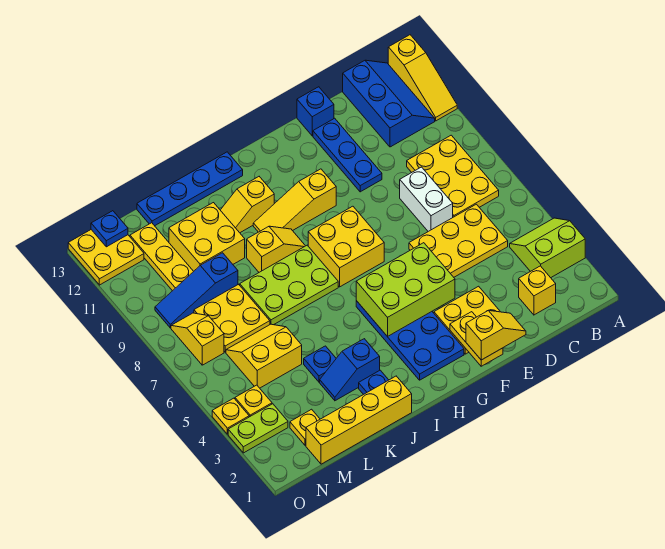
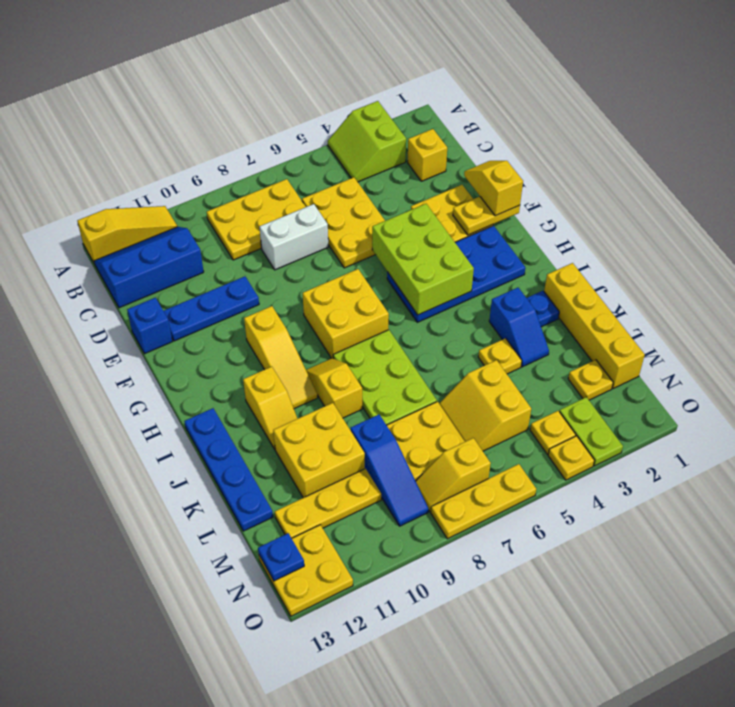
blue 1x1 plate [304,346,336,382] -> yellow 1x1 plate [478,338,522,374]
none -> yellow 1x3 plate [431,464,536,539]

